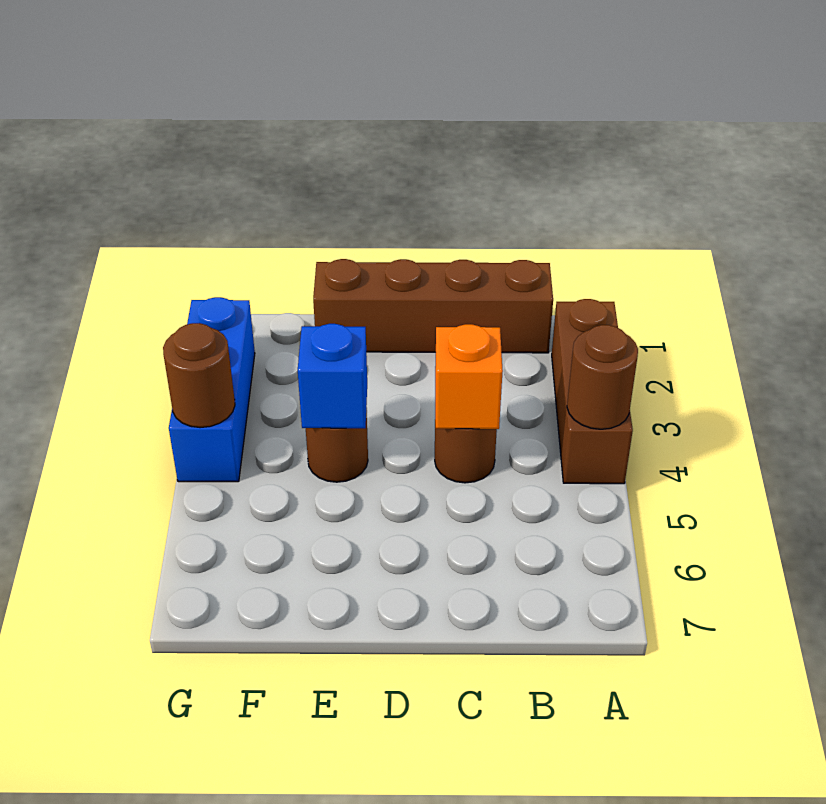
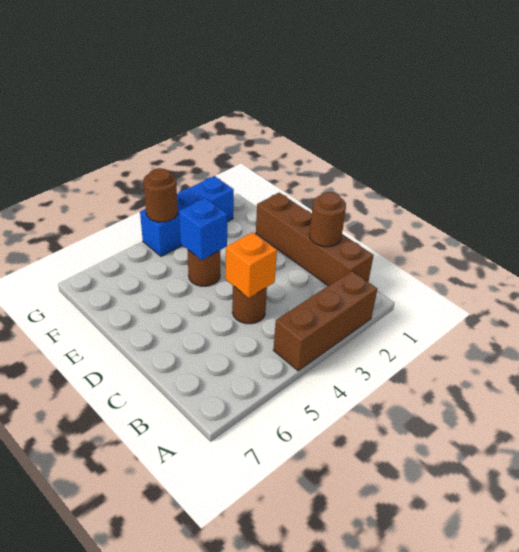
brown 1x1 round brick [567,325,638,429] -> brown 1x1 round brick moved to [309,192,346,247]

